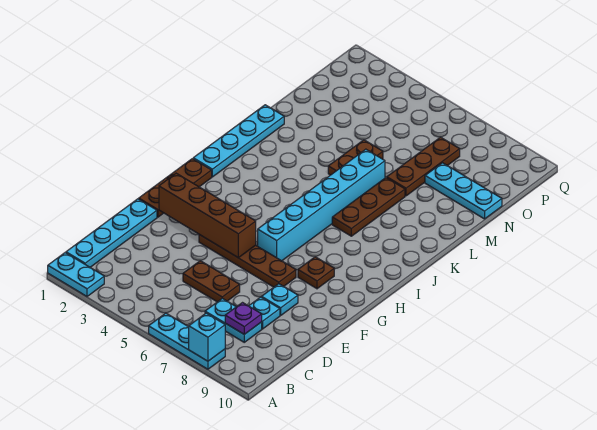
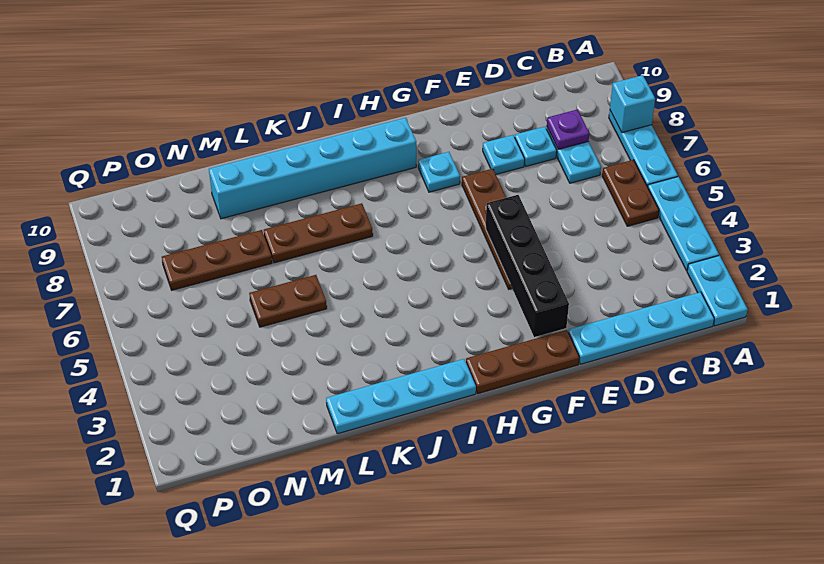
brown 1x2 plate [183,261,240,302] -> brown 1x2 plate moved to [602,160,659,226]
brown 1x4 brick [159,173,256,258] -> black 1x4 brick [485,195,569,337]
cyan 1x6 brick [258,149,385,261] -> cyan 1x6 brick moved to [209,118,416,219]
brown 1x1 plate [298,257,334,289] -> cyan 1x1 plate [418,152,460,192]
cyan 1x3 plate [425,163,502,219] -> cyan 1x3 plate moved to [648,177,719,271]

